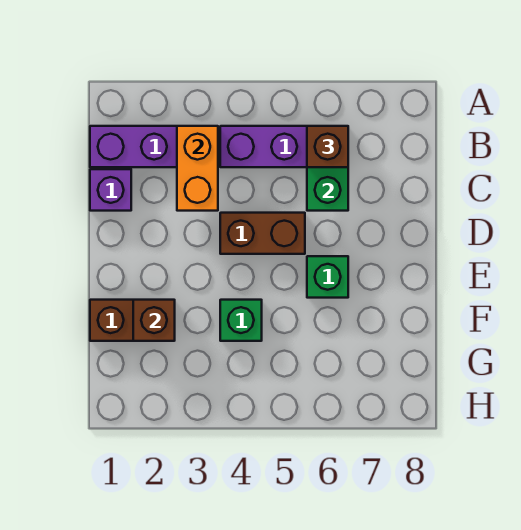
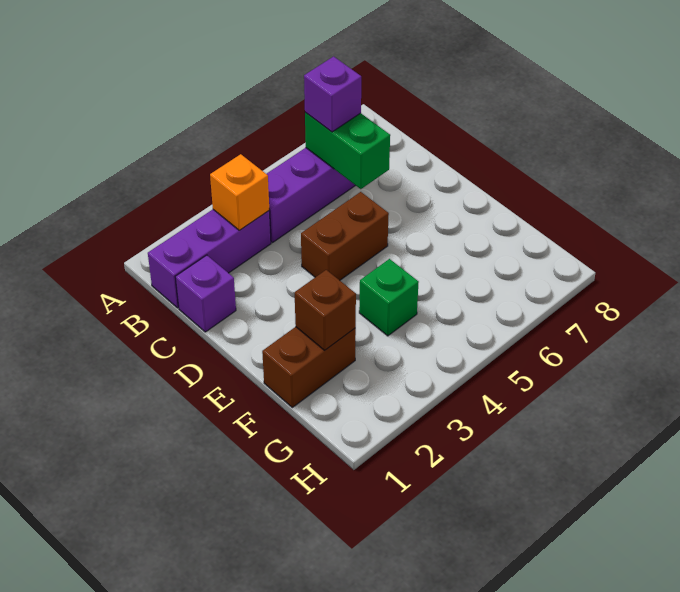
orange 1x2 brick [177,126,218,211] -> orange 1x1 brick [210,154,269,230]
brown 1x1 brick [307,126,348,167] -> purple 1x1 brick [304,56,361,132]
green 1x1 brick [307,256,348,298] -> none

